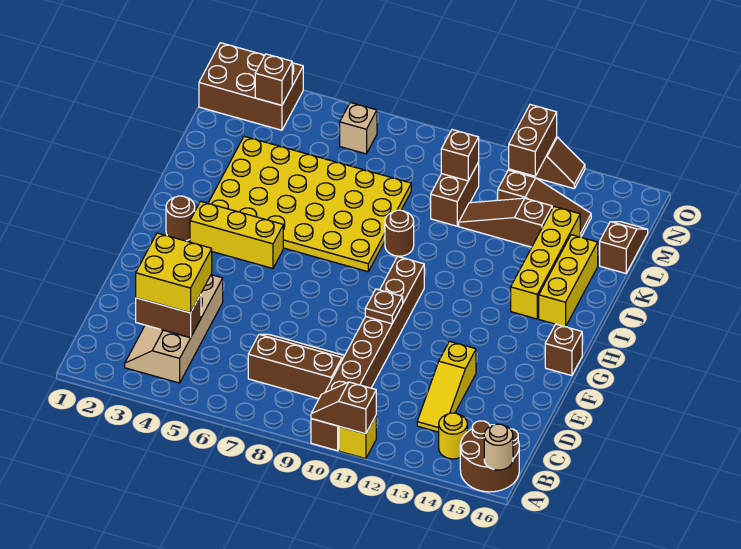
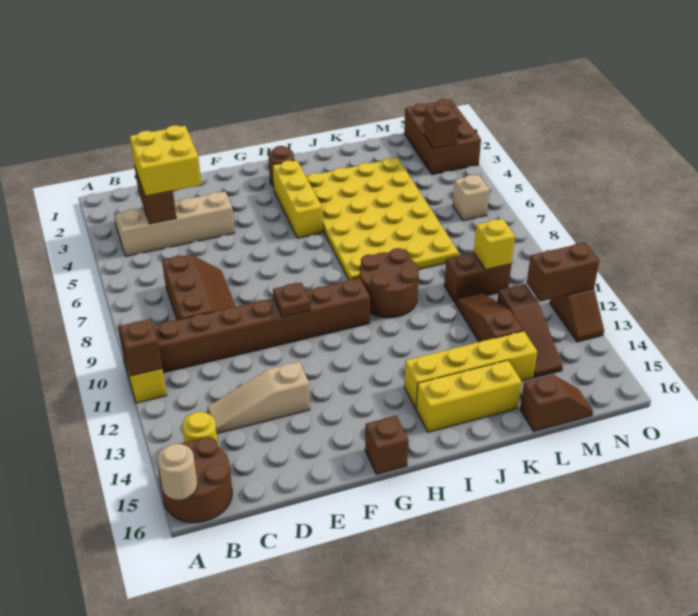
yellow 1x3 slope [417,341,476,432] -> tan 1x3 slope [208,362,310,434]
brown 1x1 round brick [385,210,414,256] -> brown 2x2 round brick [360,248,419,318]
brown 1x1 brick [441,130,479,181] -> yellow 1x1 brick [474,219,515,270]

